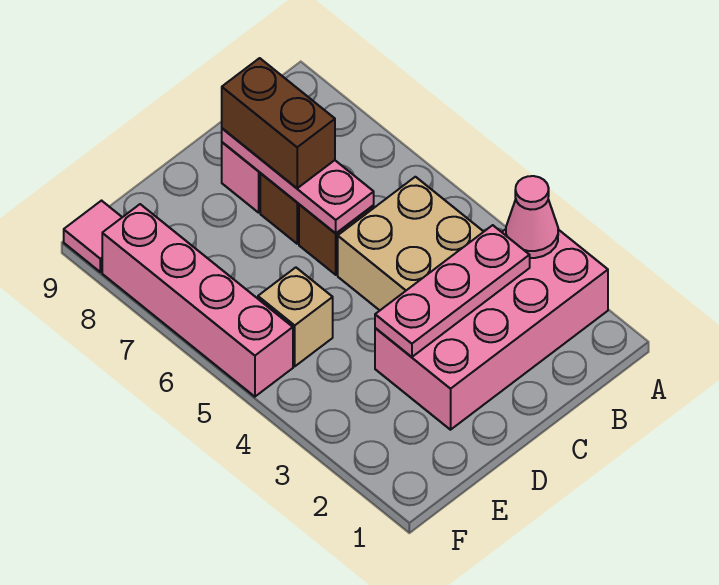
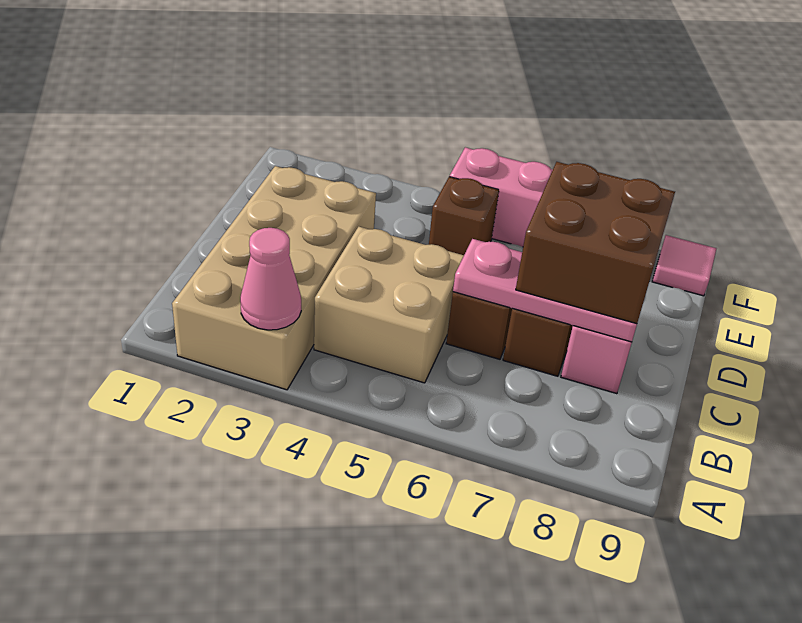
pink 2x4 brick [375,229,608,430] -> tan 2x4 brick [172,166,376,390]
pink 1x3 plate [375,225,530,357] -> none
brown 1x2 brick [222,58,335,188] -> brown 2x2 brick [516,162,675,324]
tan 1x1 brick [258,267,333,366] -> brown 1x1 brick [429,177,499,255]

